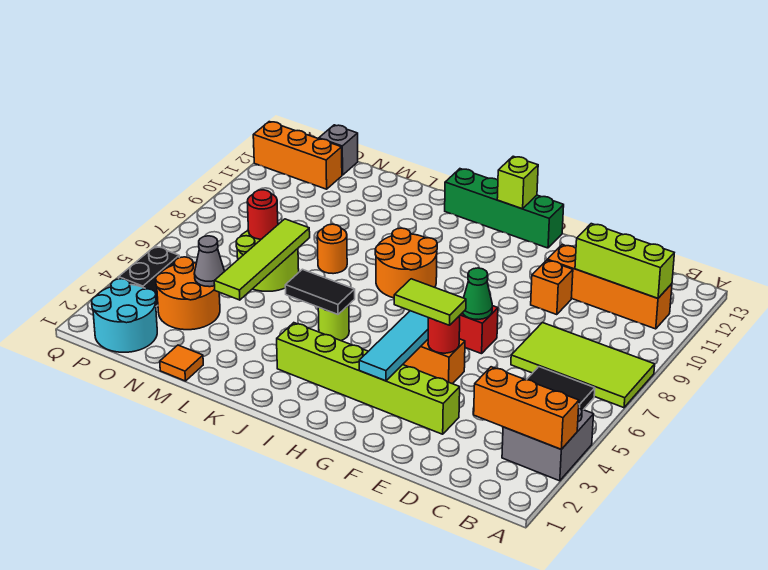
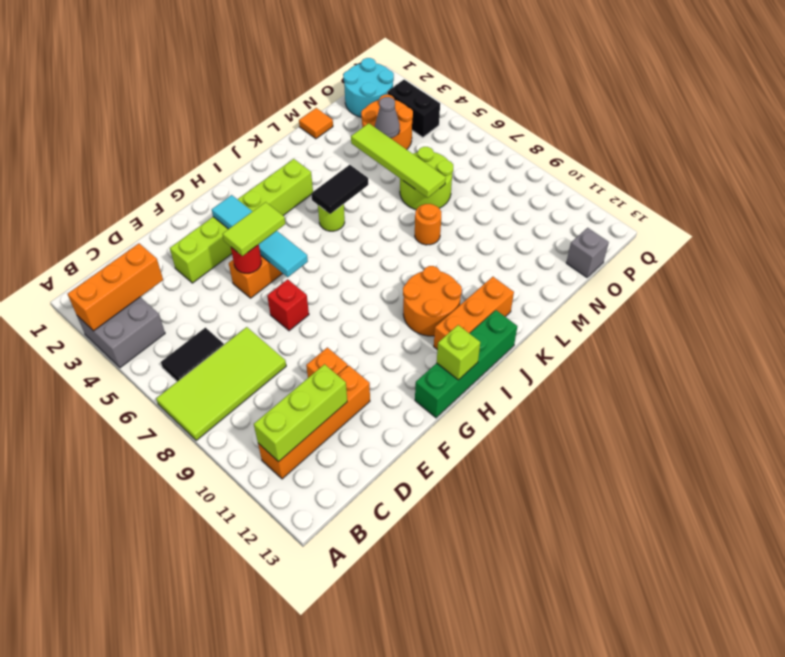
green 1x1 cone [463,268,492,320] -> none
orange 2x2 round brick [375,228,437,298] -> orange 2x2 round brick moved to [403,266,462,336]
red 1x1 round brick [247,190,278,239] -> none
orange 1x3 brick [253,122,342,189] -> orange 1x3 brick moved to [434,277,514,349]

